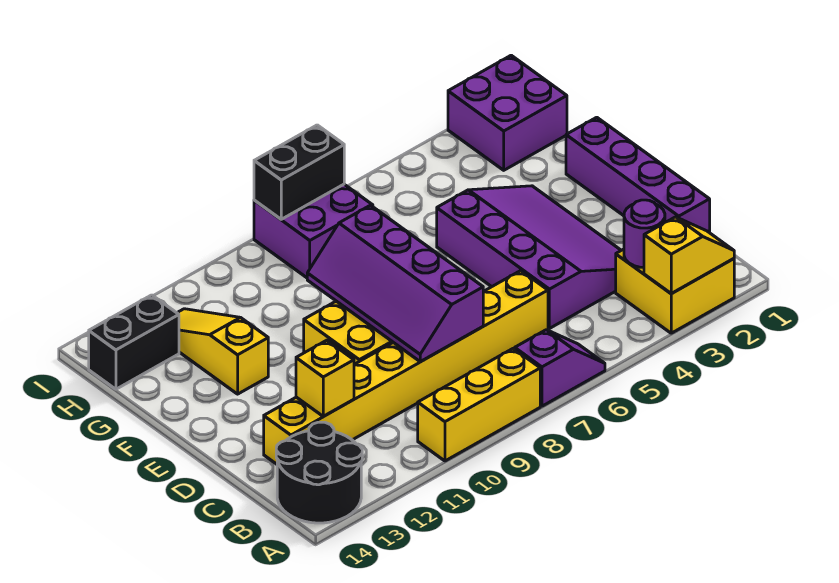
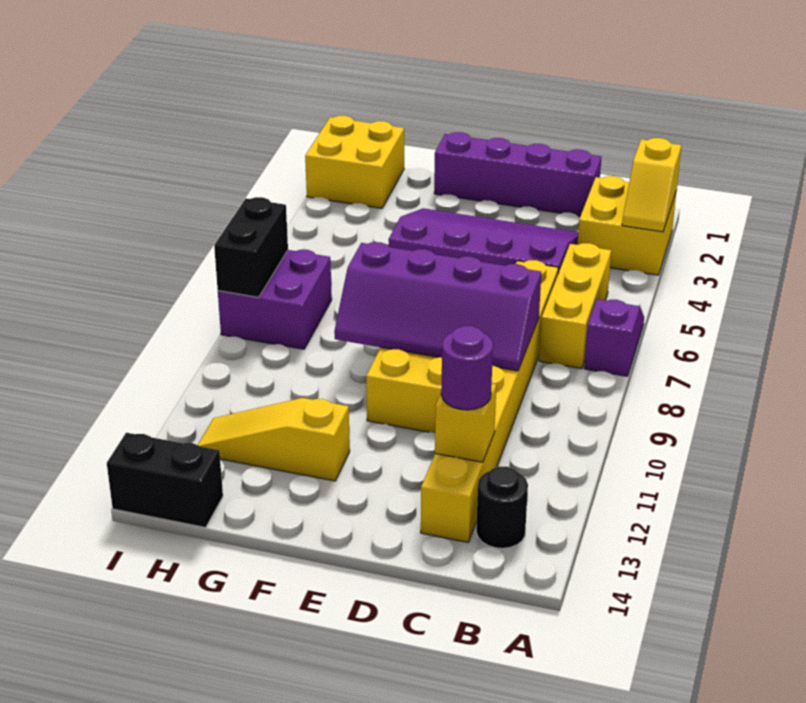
yellow 1x2 slope [644,217,734,294] -> yellow 1x2 slope turned to [622,138,681,232]
yellow 1x3 brick [418,348,540,461] -> yellow 1x3 brick moved to [539,243,611,369]
black 2x2 round brick [276,422,362,523] -> black 1x1 round brick [476,467,528,548]
purple 1x1 round brick [624,200,665,267] -> purple 1x1 round brick moved to [441,326,493,410]
purple 2x2 brick [448,55,567,170] -> yellow 2x2 brick [305,116,404,208]
black 1x2 brick [89,295,179,389] -> black 1x2 brick turned to [107,433,223,528]

